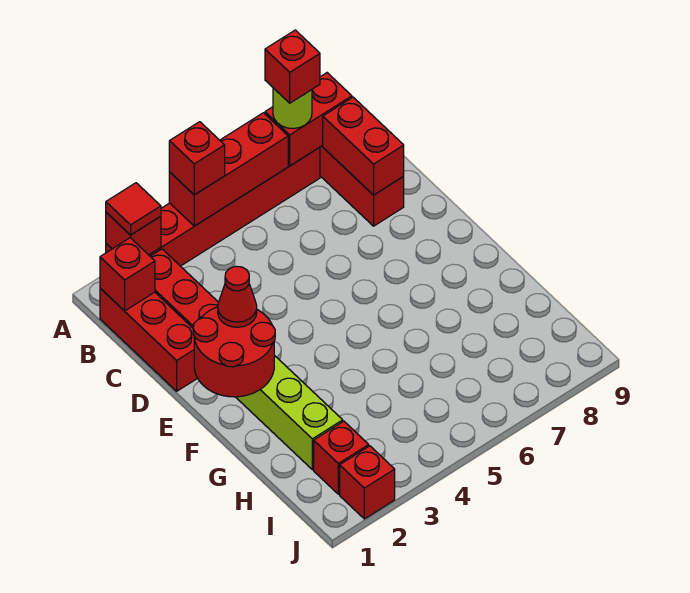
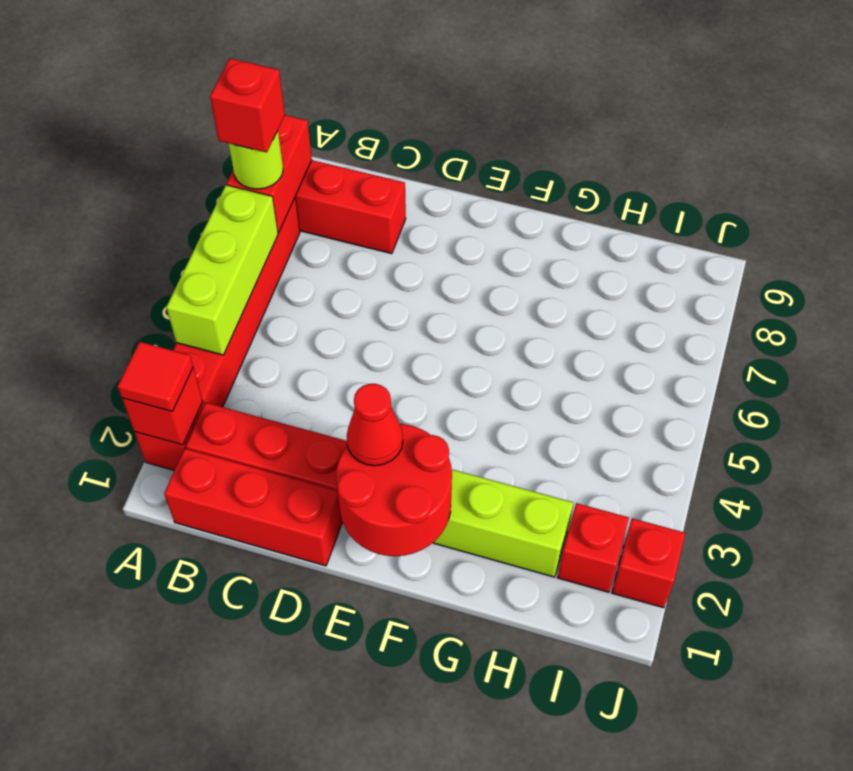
red 1x3 brick [169,113,288,226] -> lime 1x3 brick [166,185,278,355]
red 1x1 brick [169,122,225,195] -> none
red 1x1 brick [100,238,155,311] -> none
red 1x2 brick [323,97,404,195] -> none

